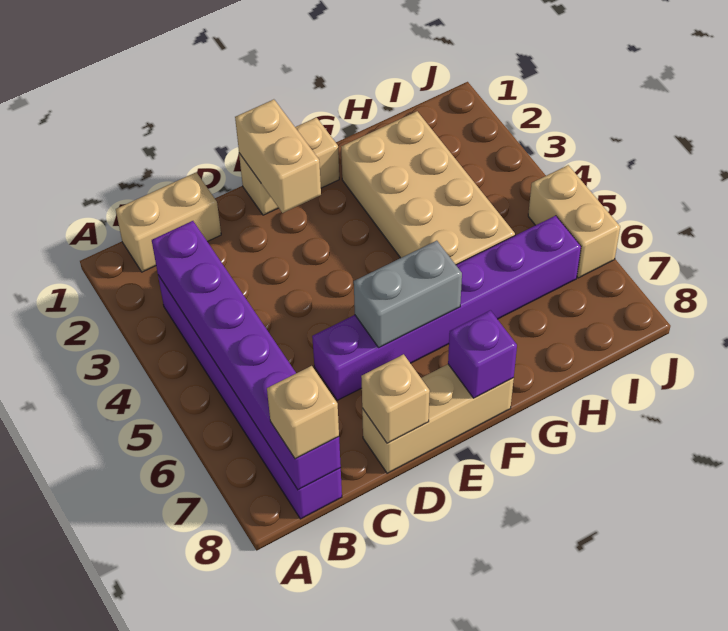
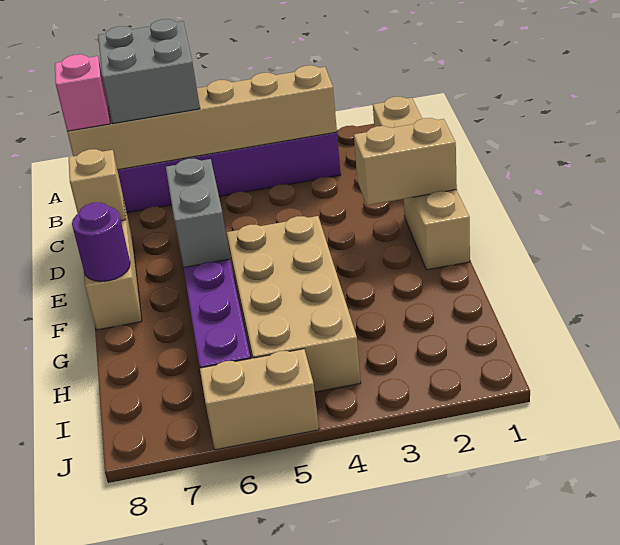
none -> grey 2x2 brick [98,19,200,124]
purple 1x6 brick [152,221,341,490] -> tan 1x6 brick [67,65,337,170]
tan 1x1 brick [267,366,339,459] -> pink 1x1 brick [55,54,110,132]
purple 1x1 brick [448,310,517,398] -> purple 1x1 round brick [72,203,130,282]
tan 2x4 brick [341,111,515,265] -> tan 2x4 brick turned to [227,216,361,392]

